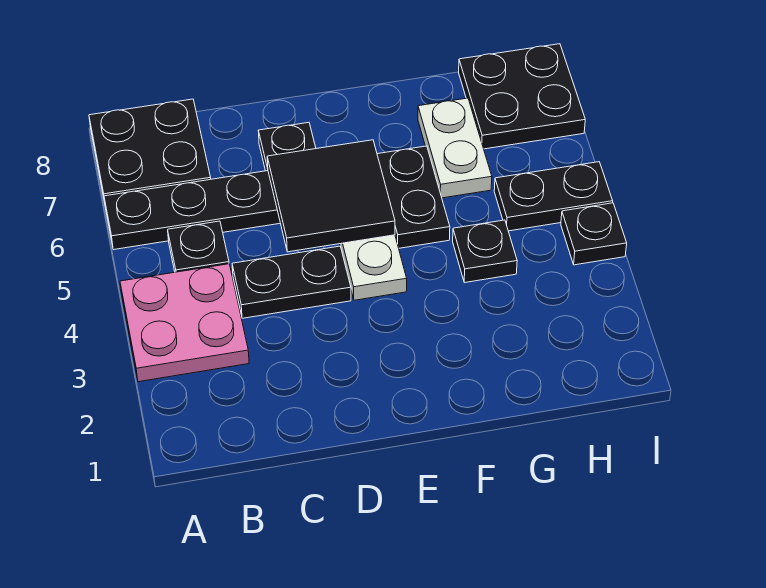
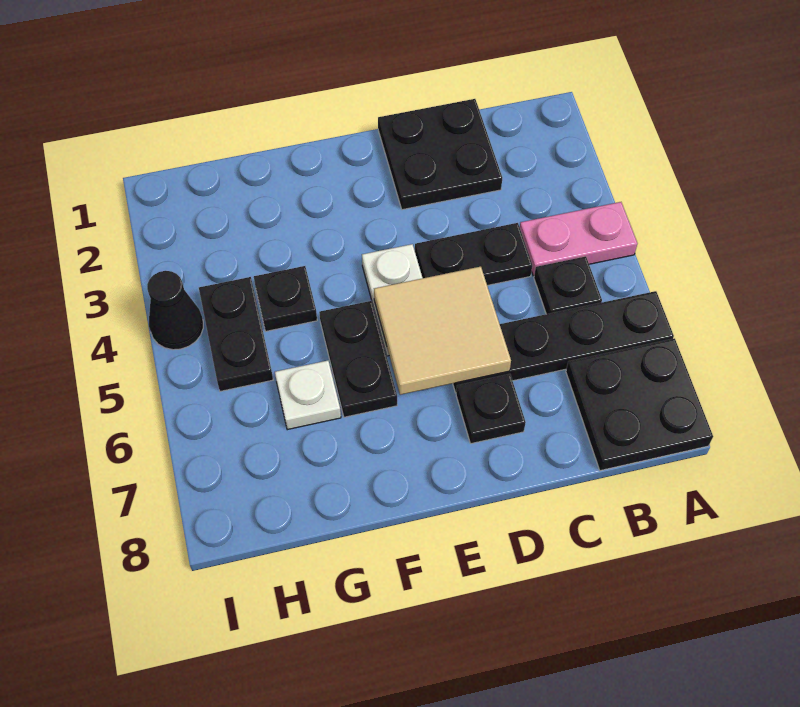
pink 2x2 plate [120,264,249,382] -> pink 1x2 plate [520,202,638,276]
black 2x2 tile [267,140,395,252] -> tan 2x2 tile [374,267,511,395]
white 1x2 plate [418,98,492,198] -> white 1x1 plate [275,361,341,430]
black 1x2 plate [494,162,613,231] -> black 1x2 plate turned to [199,277,273,391]
black 2x2 plate [459,44,585,149] -> black 2x2 plate moved to [378,99,502,210]
black 1x1 plate [561,203,627,265] -> black 1x1 cone [147,271,203,350]

